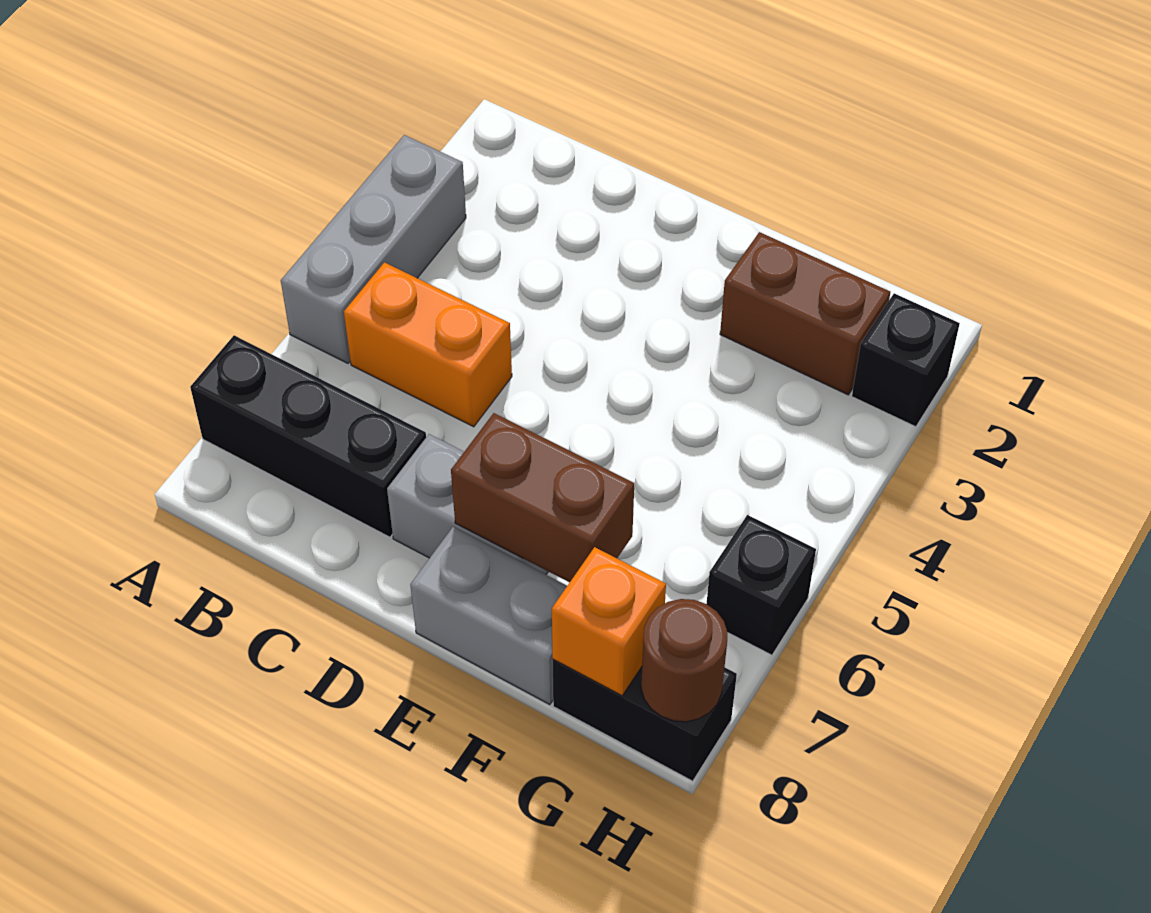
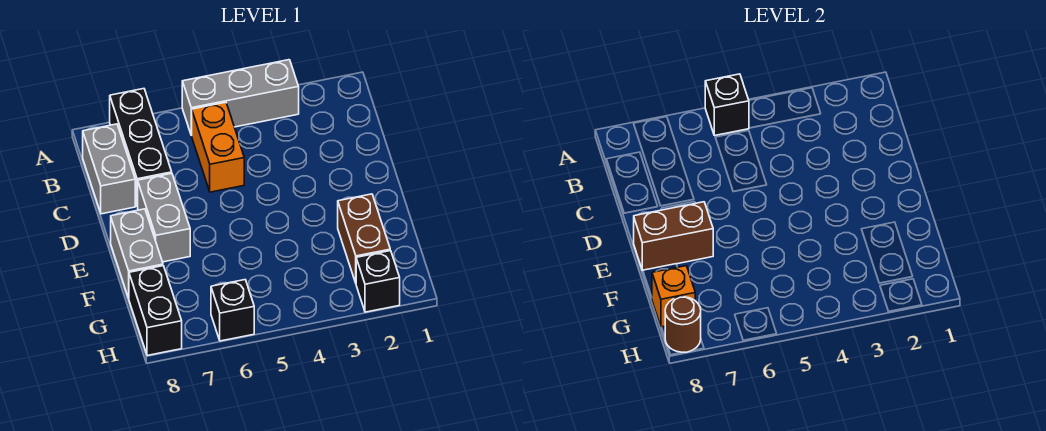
none -> black 1x1 brick [705,74,749,136]
none -> grey 1x2 brick [83,124,135,214]
brown 1x2 brick [451,413,634,582] -> brown 1x2 brick turned to [634,202,713,271]

